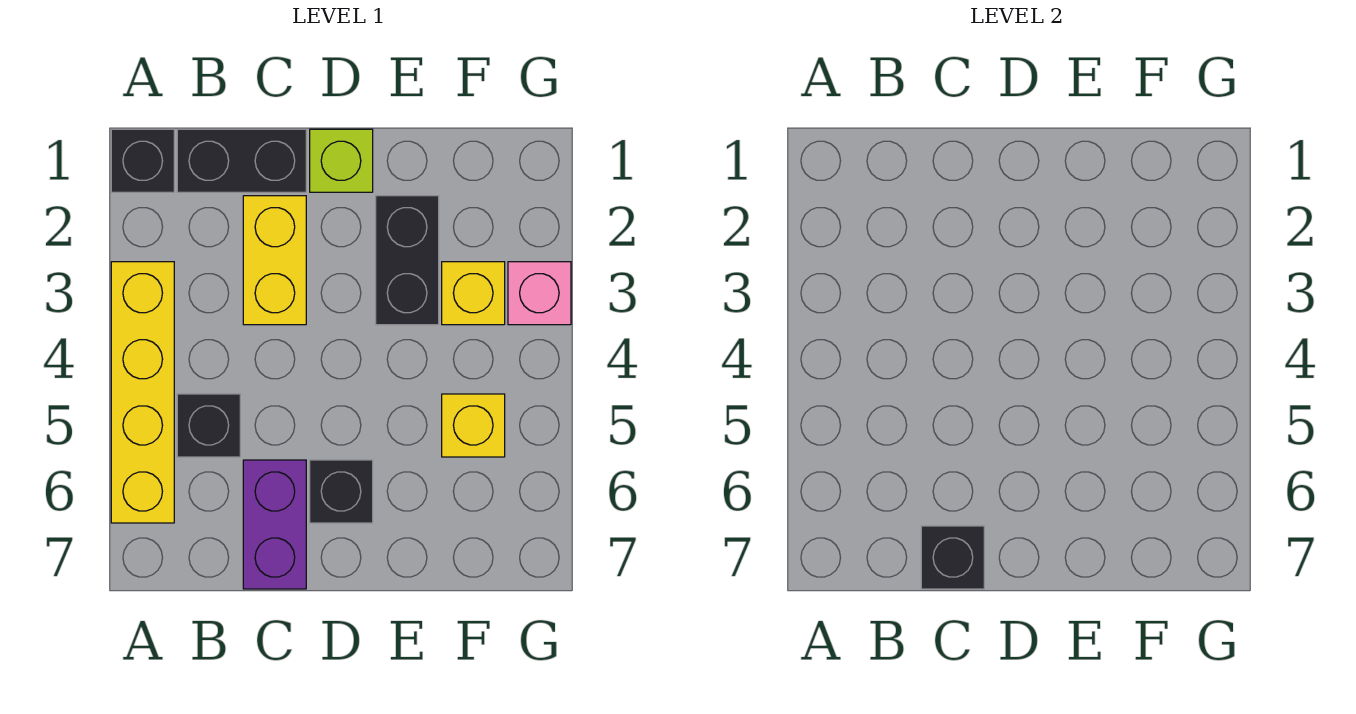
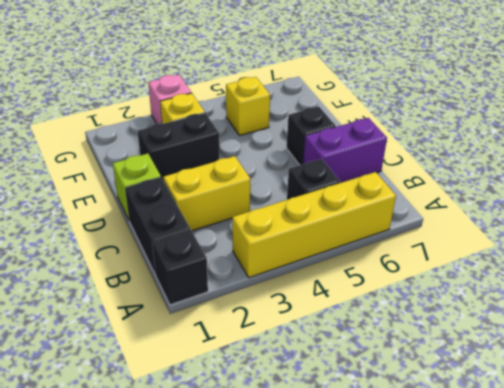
black 1x1 brick [921,526,984,589] -> none

